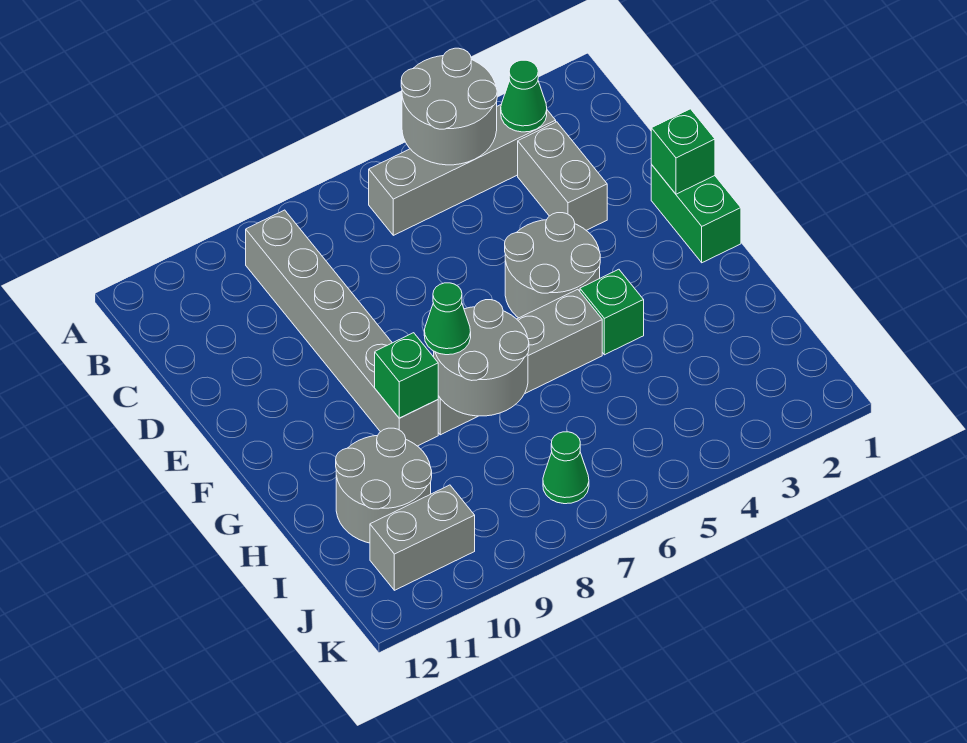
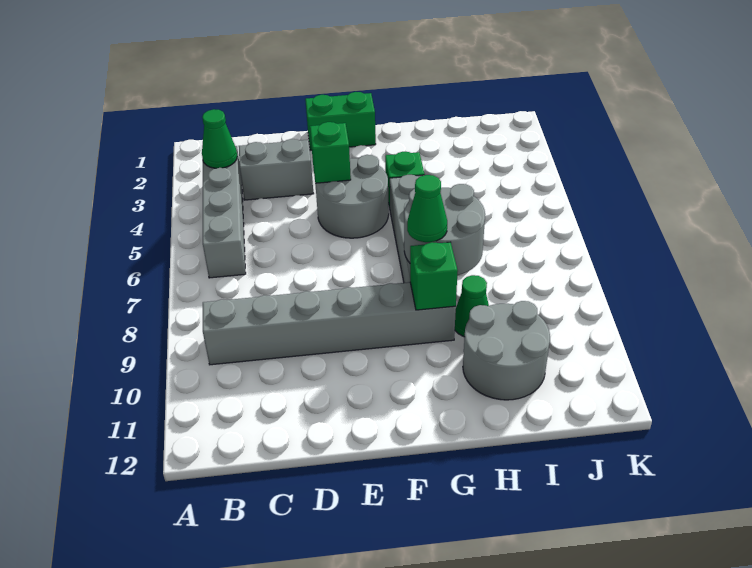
grey 2x2 round brick [401,48,497,165] -> none
green 1x1 brick [651,109,715,194] -> green 1x1 brick moved to [310,122,351,183]
green 1x1 cone [543,432,589,504] -> green 1x1 cone moved to [455,275,489,337]
grey 1x2 brick [370,485,475,590] -> none

